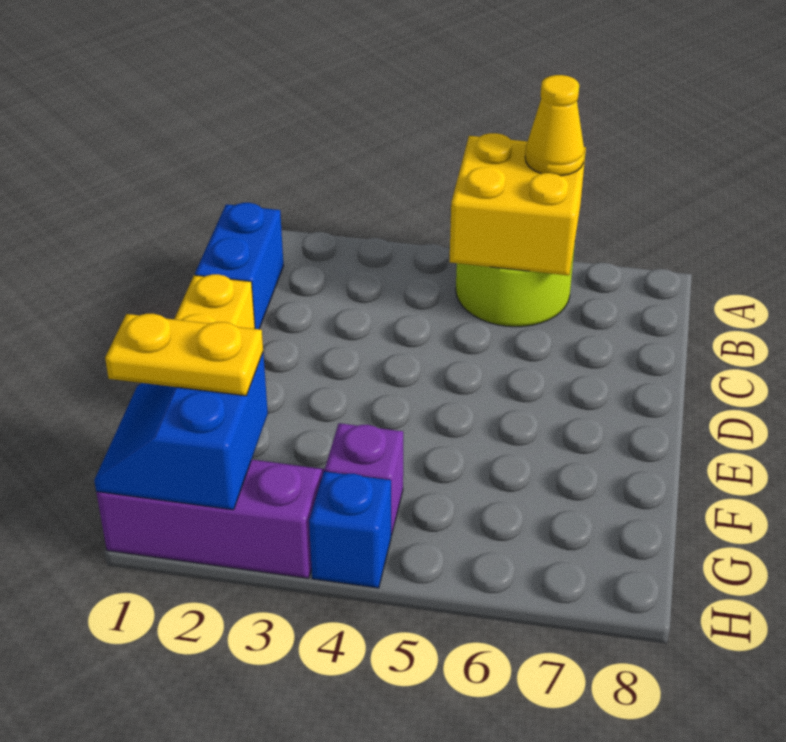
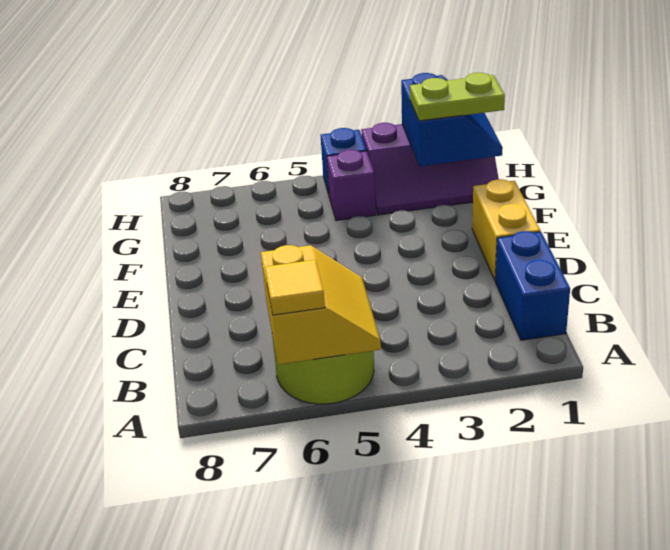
yellow 2x2 brick [449,133,586,275] -> yellow 2x2 slope [261,245,381,365]
yellow 1x1 cone [525,75,584,176] -> yellow 1x1 tile [265,260,325,315]
yellow 1x2 plate [105,314,263,396] -> lime 1x2 plate [410,73,505,121]

